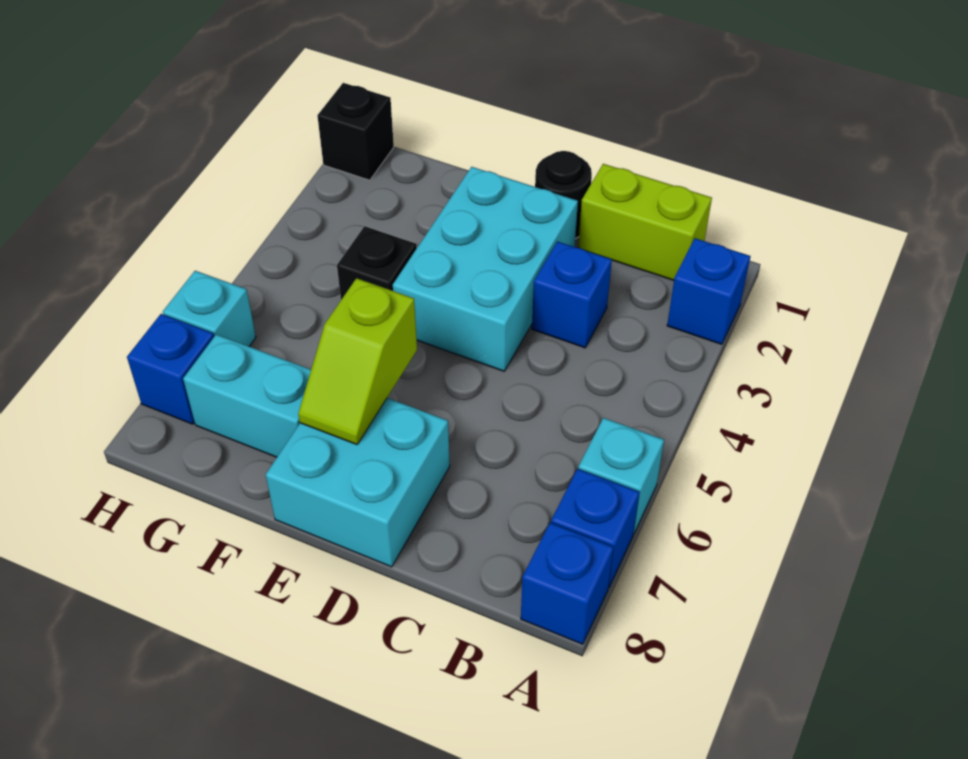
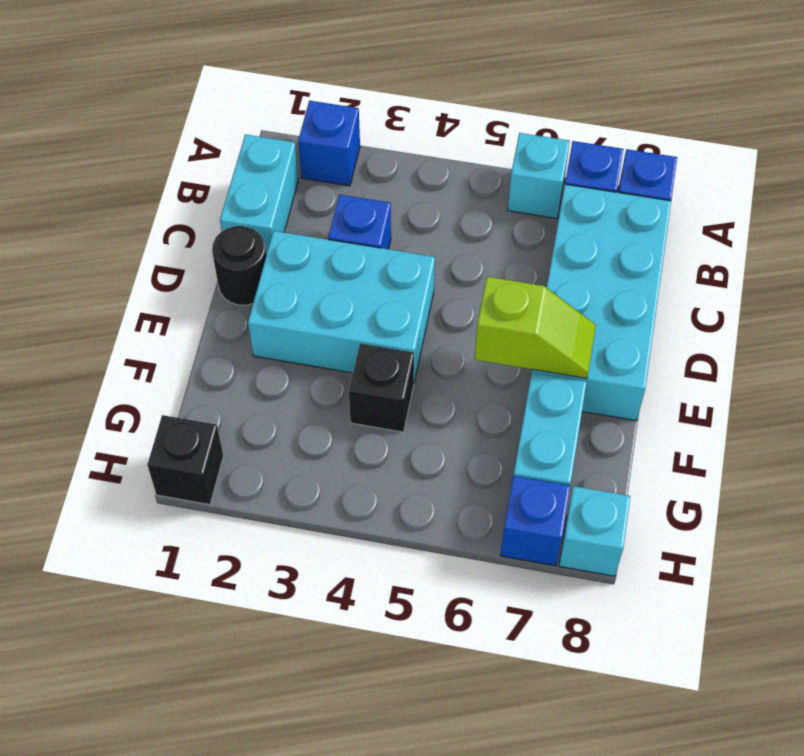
lime 1x2 brick [578,164,712,280] -> cyan 1x2 brick [220,134,299,255]
cyan 2x2 brick [266,398,450,567] -> cyan 2x4 brick [532,184,671,421]
cyan 1x1 brick [163,271,256,346] -> cyan 1x1 brick moved to [559,486,630,576]

